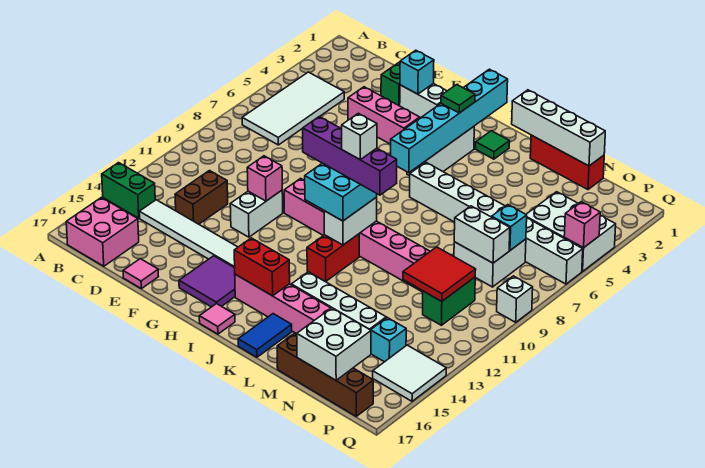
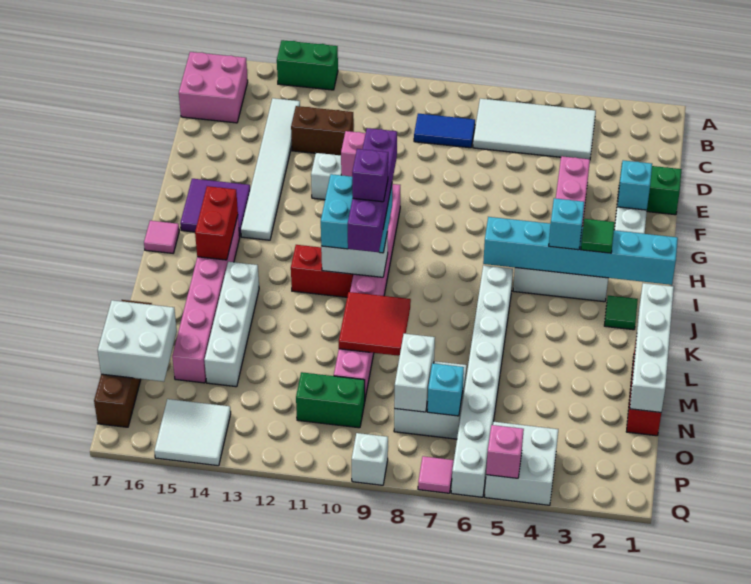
green 1x2 brick [102,163,155,218] -> green 1x2 brick turned to [277,40,338,90]
pink 1x1 tile [123,259,159,289] -> pink 1x1 tile moved to [418,456,454,493]
white 1x1 brick [342,113,377,160] -> purple 1x1 brick [352,149,388,202]
blue 1x2 tile [238,314,292,357] -> blue 1x2 tile moved to [414,114,475,148]
red 2x2 tile [403,247,476,302] -> red 2x2 tile moved to [339,292,411,356]
white 2x3 brick [526,192,616,271] -> white 2x2 brick [485,422,558,505]
cyan 1x1 brick [371,318,406,362] -> cyan 1x1 brick moved to [549,198,584,250]

